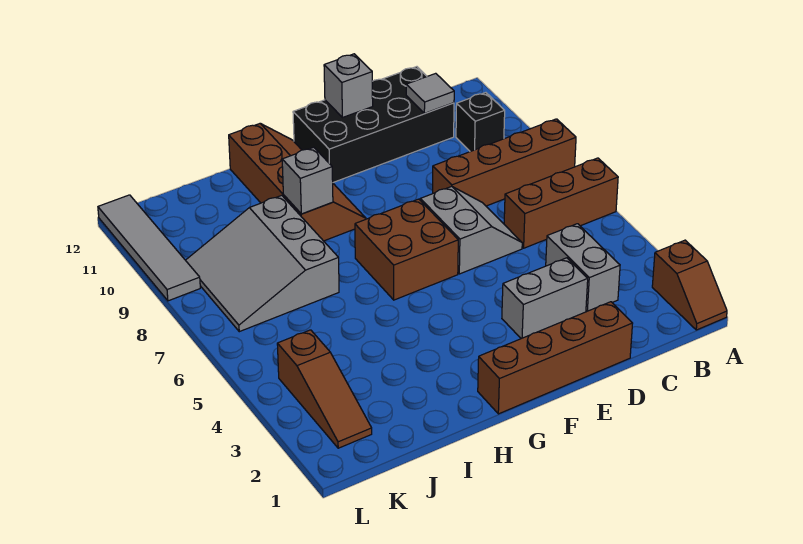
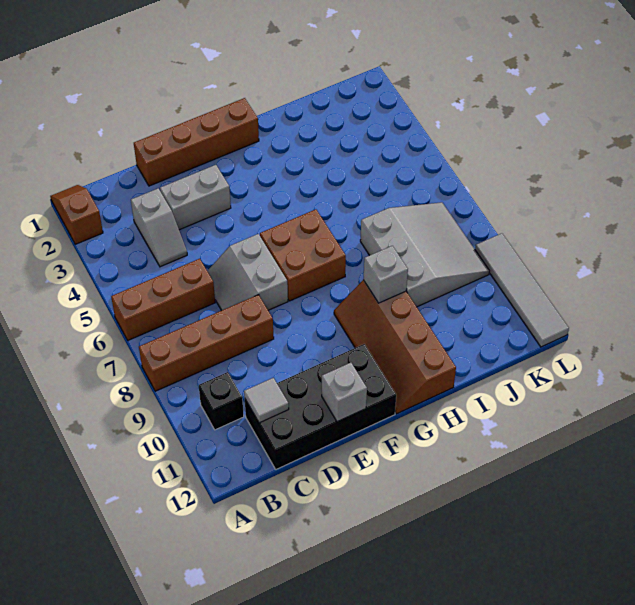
grey 1x2 brick [546,224,620,312] -> grey 1x2 slope [131,188,187,267]
brown 1x3 slope [277,330,372,448] -> none

